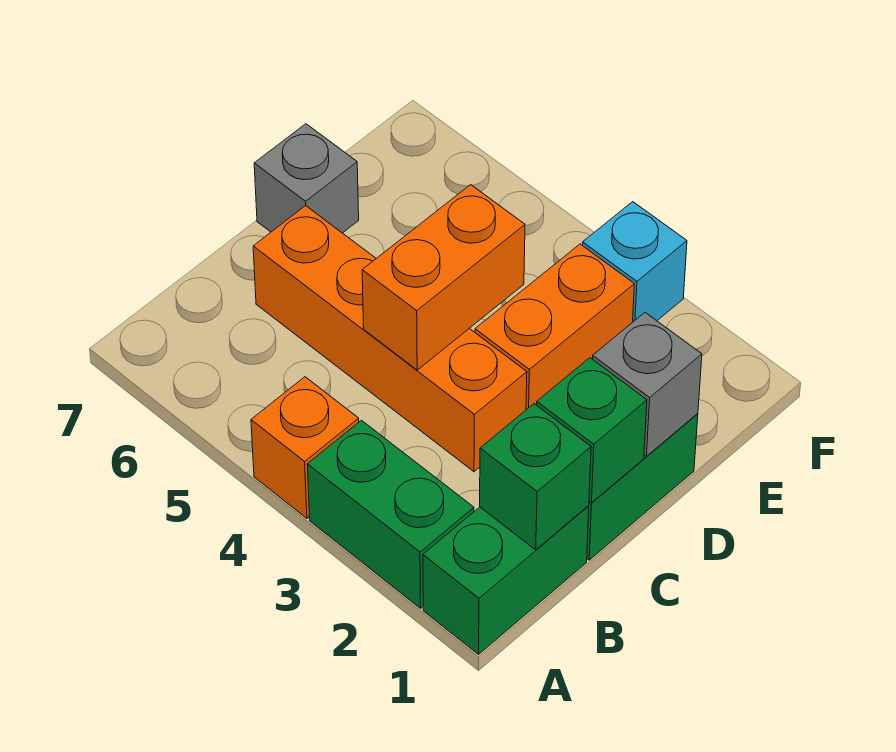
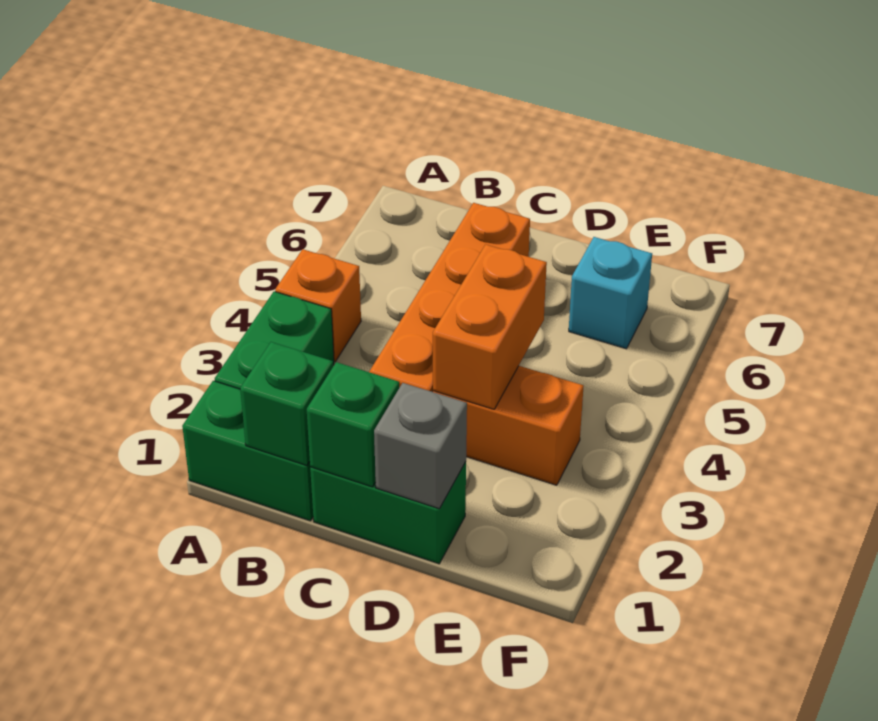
orange 1x2 brick [362,185,525,370] -> orange 1x2 brick turned to [433,244,547,409]
grey 1x1 brick [254,124,359,233] -> none
cyan 1x1 brick [582,202,687,322] -> cyan 1x1 brick moved to [569,237,652,349]

